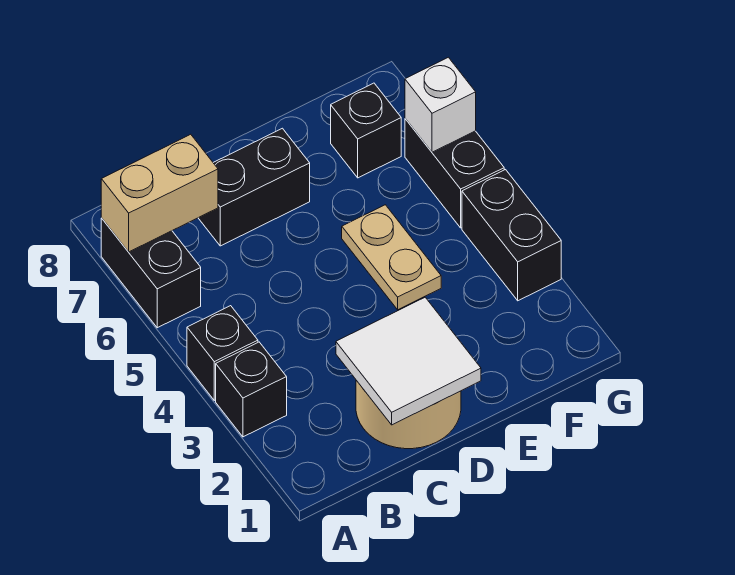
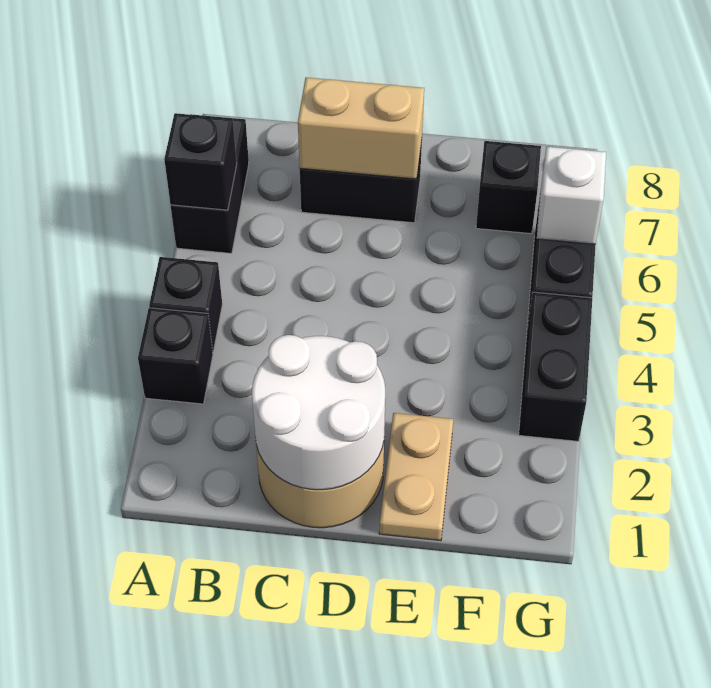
none -> black 1x1 brick [164,113,237,210]
tan 1x2 brick [101,134,218,252] -> tan 1x2 brick moved to [298,77,424,179]
white 2x2 tile [336,297,481,425] -> white 2x2 round brick [252,335,385,490]
tan 1x2 plate [342,205,441,310] -> tan 1x2 plate moved to [379,413,453,541]

